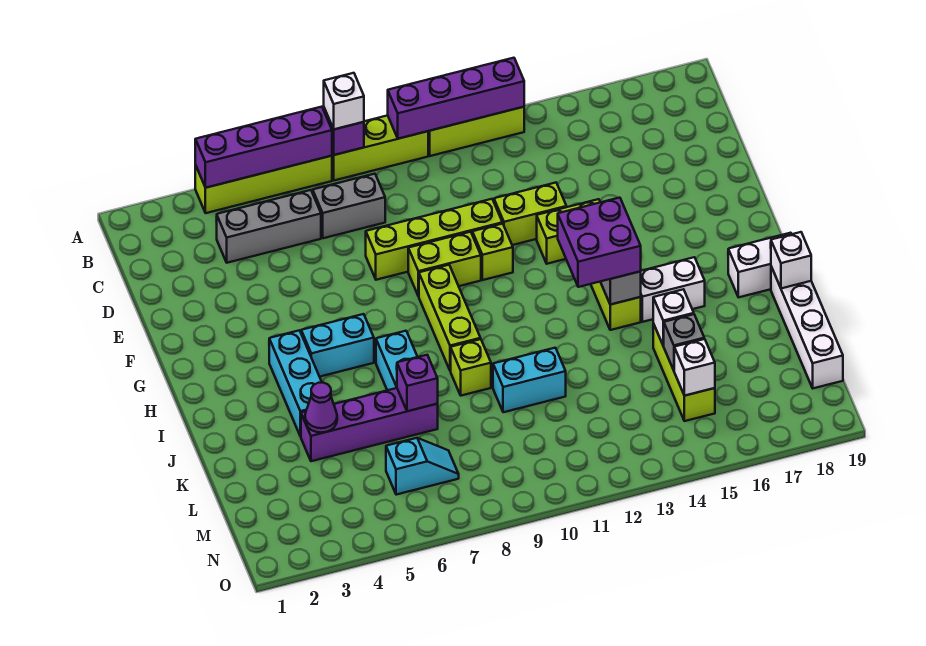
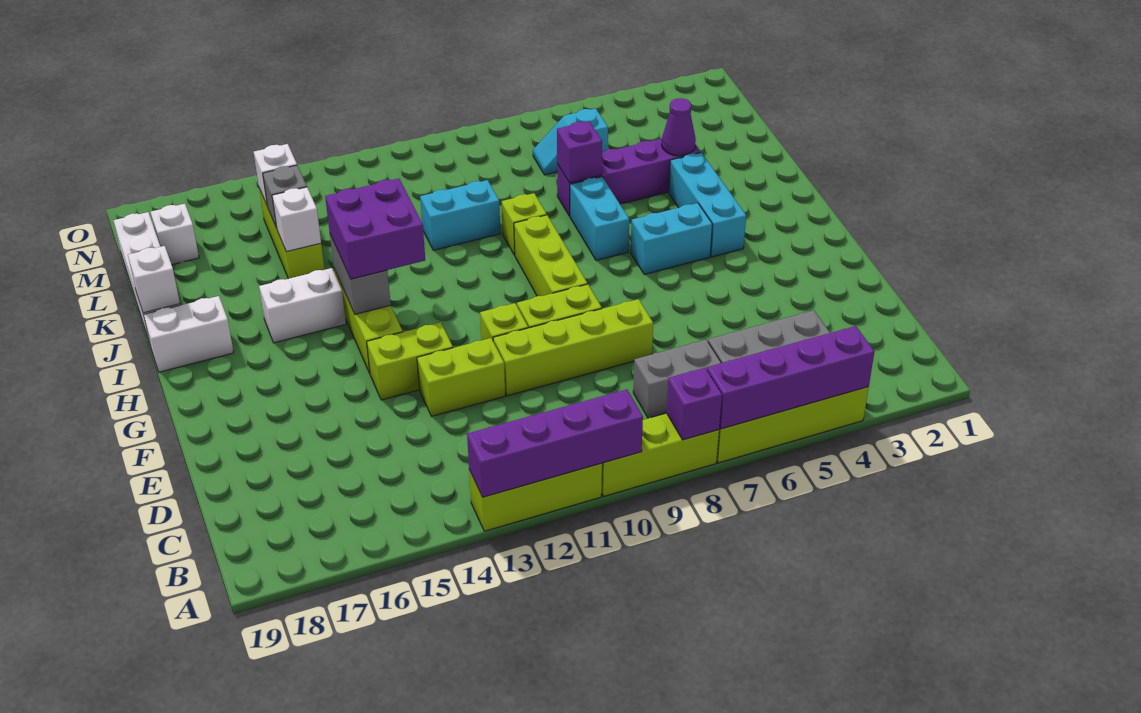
white 1x1 brick [324,73,364,129] -> white 1x1 brick moved to [151,204,199,265]

